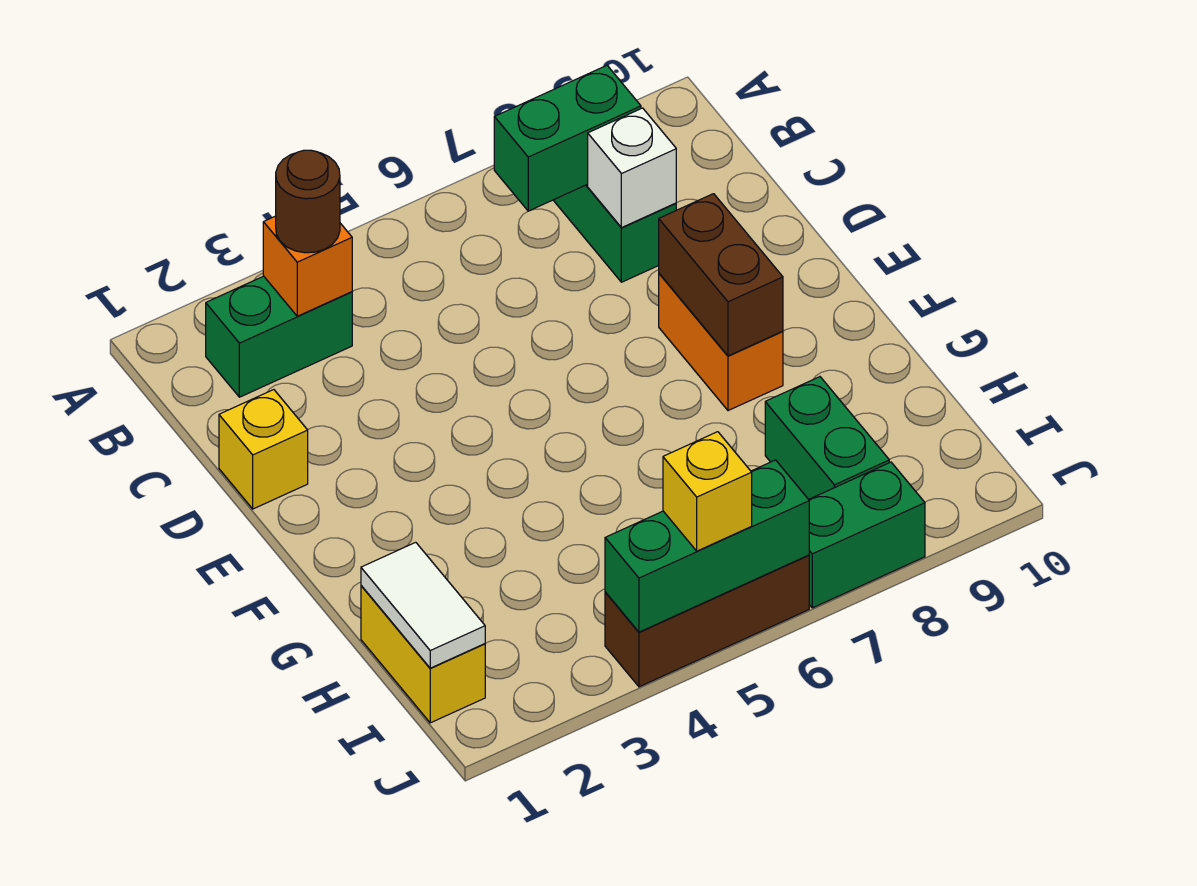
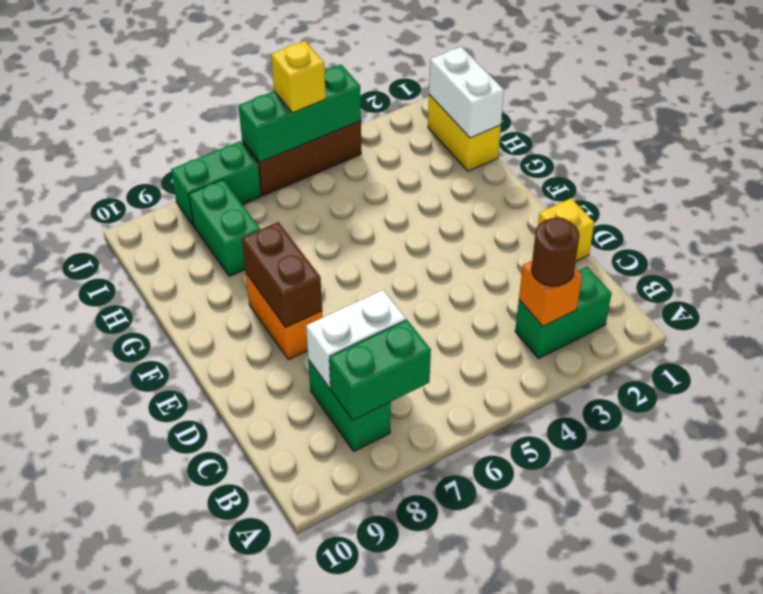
white 1x1 brick [588,108,676,228] -> white 1x2 brick [306,290,406,388]
white 1x2 tile [361,542,485,668] -> white 1x2 brick [429,47,504,138]

